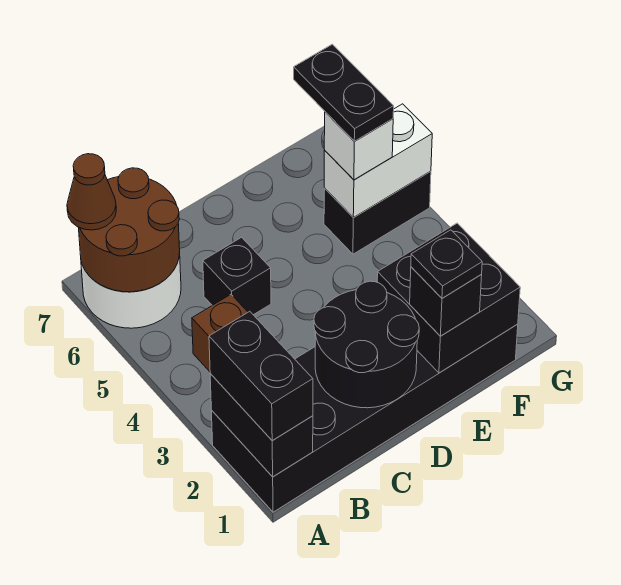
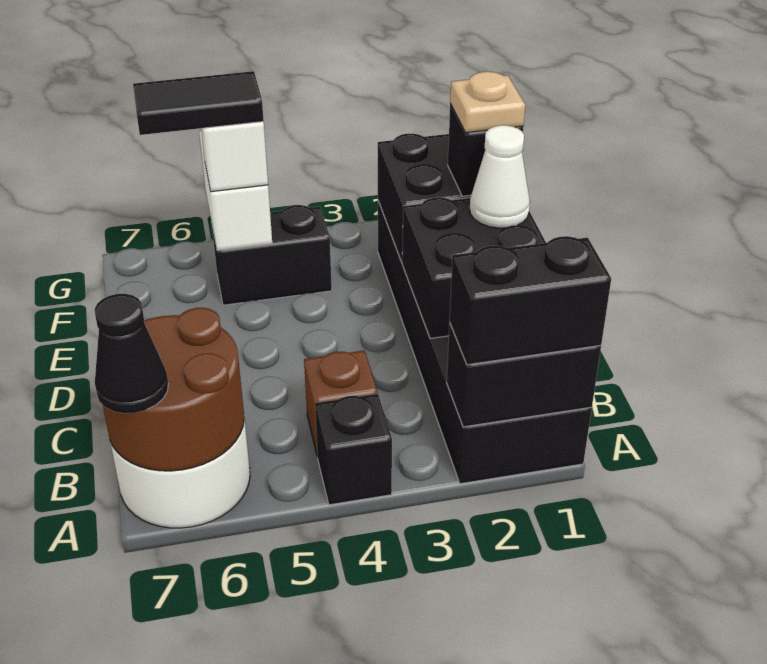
brown 1x1 cone [67,154,116,230] -> black 1x1 cone [95,294,168,413]
black 2x2 round brick [314,281,419,408] -> black 2x2 brick [402,197,546,339]
black 1x1 brick [203,237,271,315] -> black 1x1 brick moved to [315,394,392,505]
none -> white 1x1 cone [470,125,530,228]
black 1x1 plate [411,230,482,298] -> tan 1x1 plate [450,72,525,133]
black 1x2 brick [324,171,431,254] -> black 1x2 brick turned to [212,205,332,305]
black 1x2 plate [294,44,394,141] -> black 1x2 tile [133,71,264,135]

